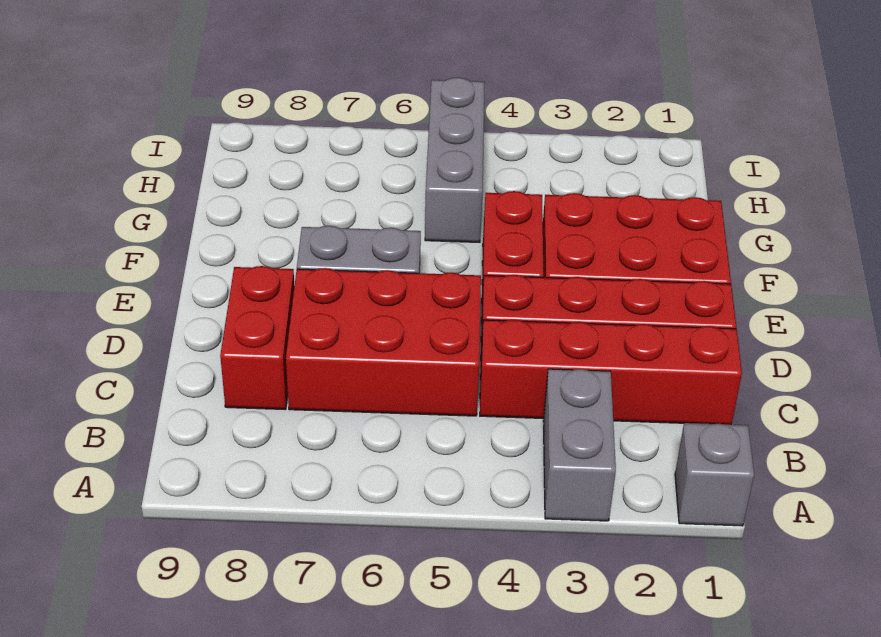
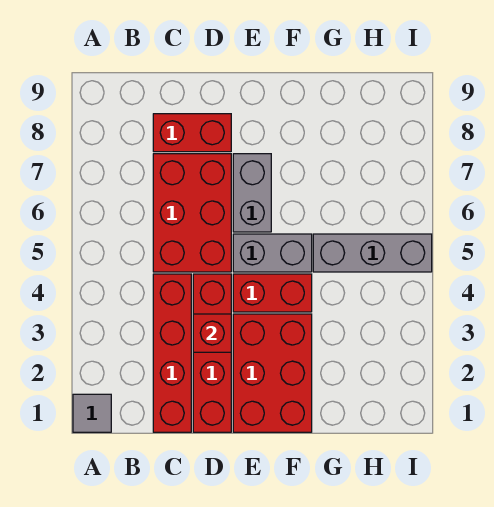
grey 1x1 brick [675,423,754,526] -> grey 1x1 tile [73,394,111,432]
grey 1x2 brick [543,369,616,521] -> grey 1x2 brick moved to [233,234,312,272]
none -> red 1x1 brick [193,314,231,352]

